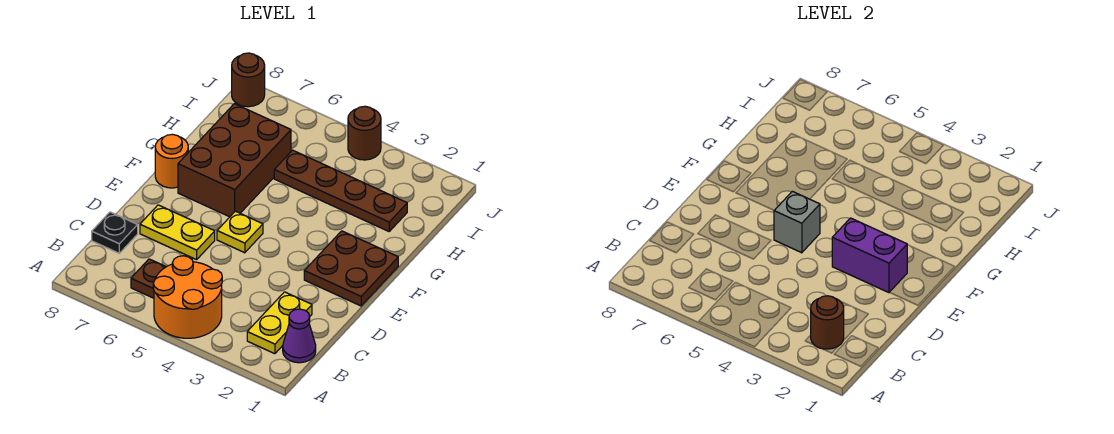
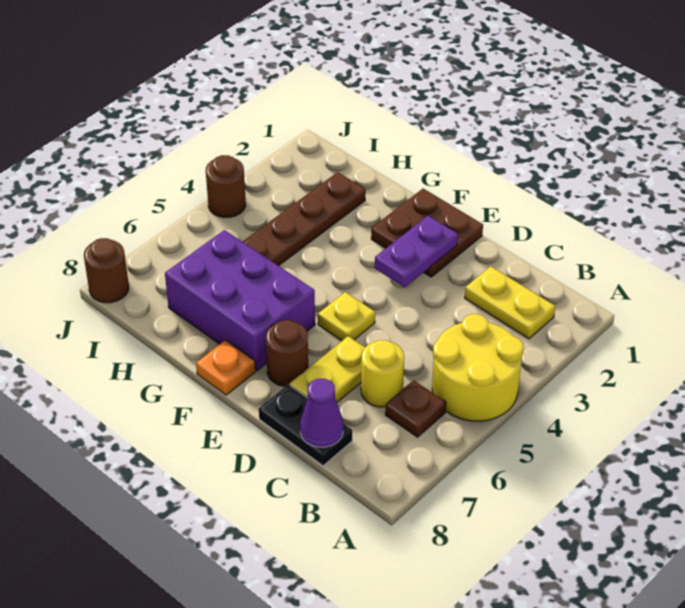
orange 2x2 round brick [153,256,222,338] -> yellow 2x2 round brick [432,314,524,421]
purple 1x1 cone [283,309,316,363] -> purple 1x1 cone moved to [300,379,343,447]
brown 1x1 round brick [811,296,844,349] -> brown 1x1 round brick moved to [266,320,308,387]
none -> yellow 1x1 round brick [361,340,404,407]
black 1x1 plate [92,212,138,253] -> black 1x2 plate [259,384,352,466]
purple 1x2 brick [832,218,907,293] -> purple 1x2 plate [375,216,458,288]
grey 1x1 brick [774,191,820,253] -> none
brown 2x3 brick [178,104,291,217] -> purple 2x3 brick [165,230,315,371]
orange 1x1 round brick [155,134,188,188] -> orange 1x1 plate [196,340,256,395]

